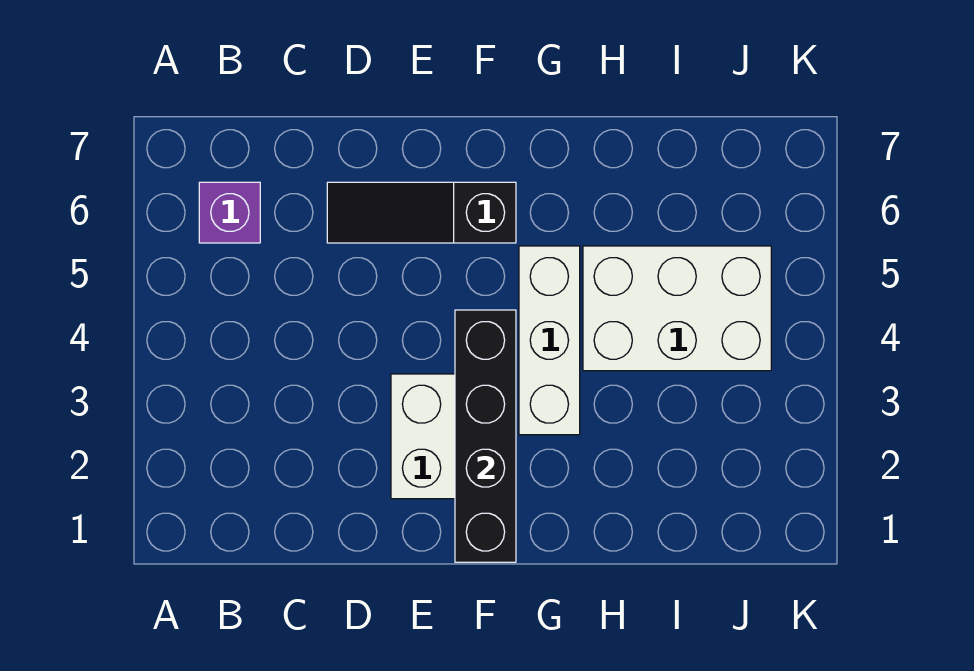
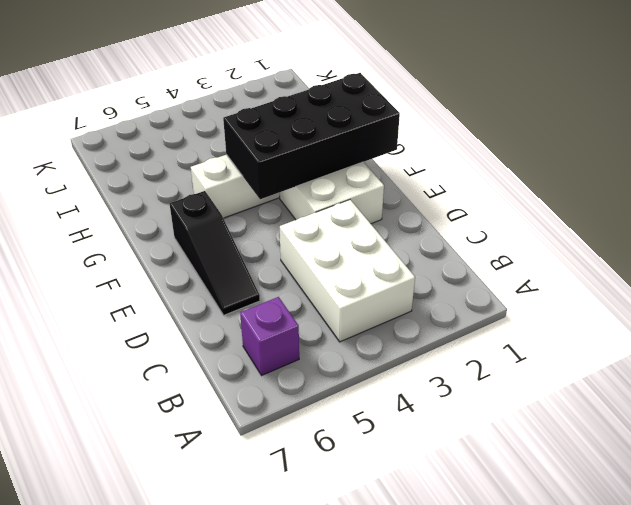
black 1x4 brick [455,310,516,562] -> black 2x4 brick [223,73,400,199]
white 2x3 brick [583,246,771,371] -> white 2x3 brick moved to [280,200,415,342]

